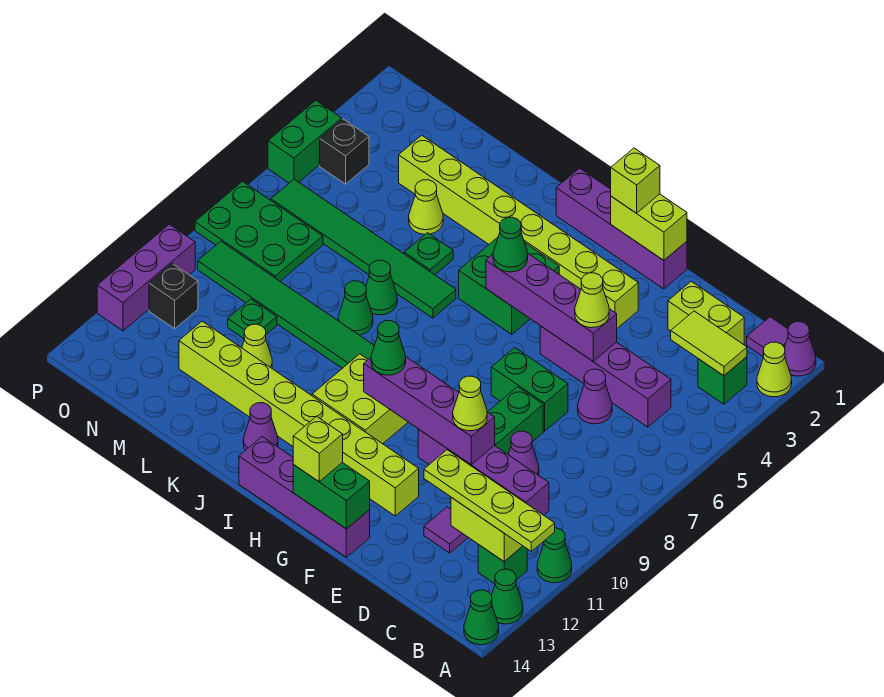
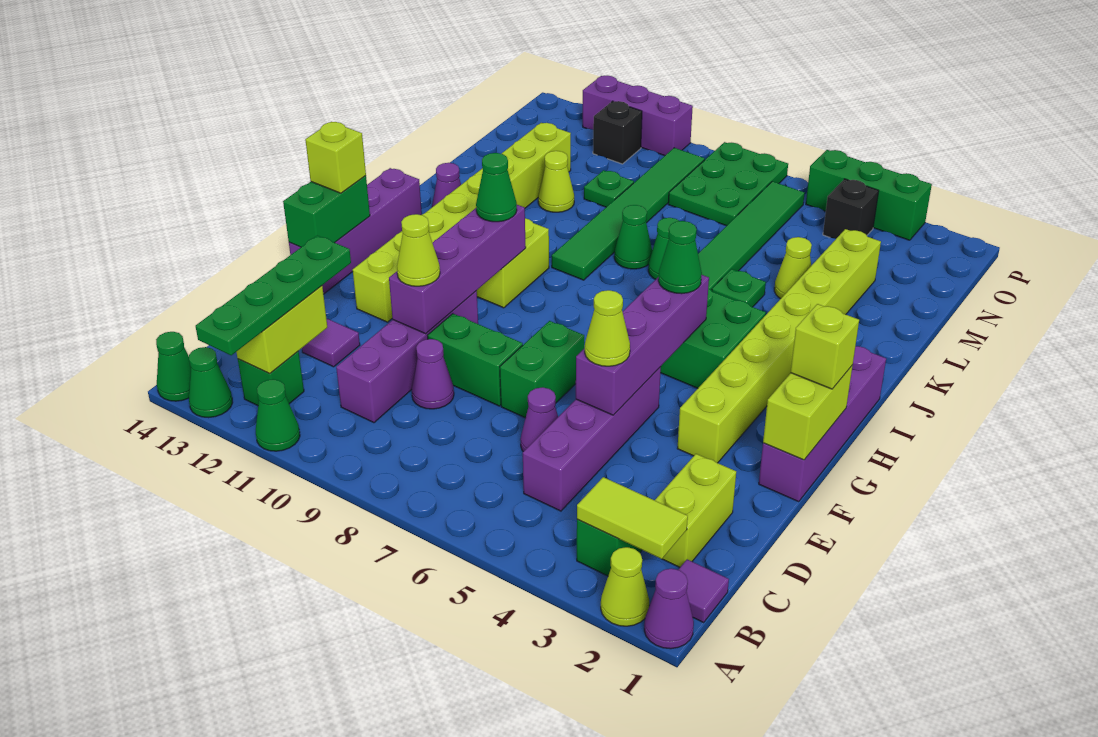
lime 1x4 plate [424,450,555,551] -> green 1x4 plate [196,236,351,355]
lime 1x2 tile [671,311,747,376] -> lime 1x2 tile turned to [577,477,688,559]
green 1x2 brick [268,100,342,183] -> green 1x3 brick [806,150,932,240]

